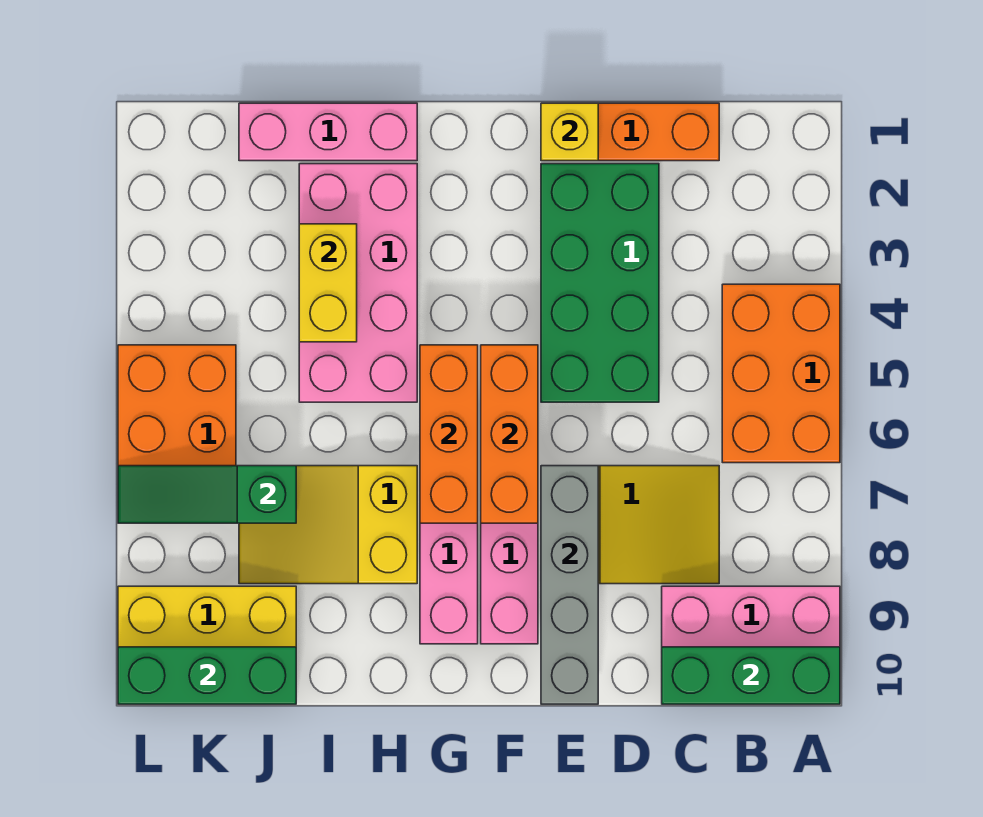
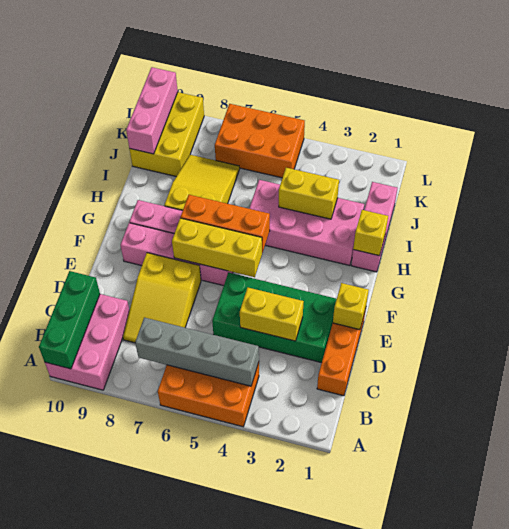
none -> yellow 1x2 brick [240,288,304,341]
grey 1x4 brick [541,466,598,704] -> grey 1x4 brick moved to [135,318,259,386]
orange 1x3 brick [481,345,538,523] -> yellow 1x3 brick [172,218,262,277]
none -> yellow 1x1 brick [353,210,388,256]
green 1x3 slope [118,466,296,523] -> none
green 1x3 brick [118,647,296,704] -> pink 1x3 brick [126,67,178,154]

